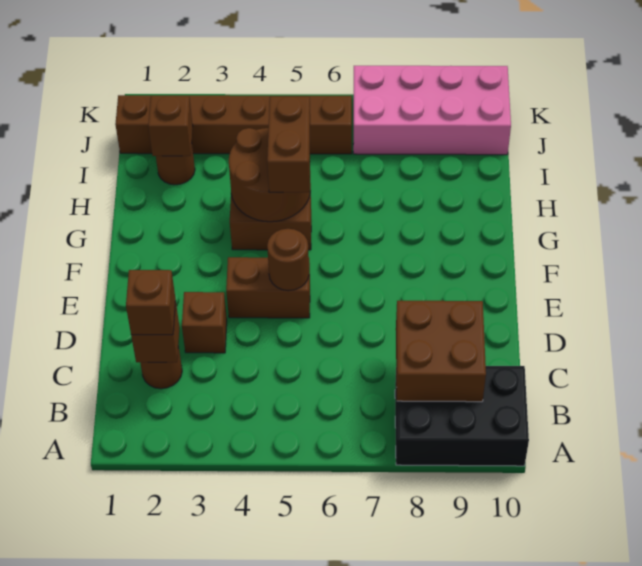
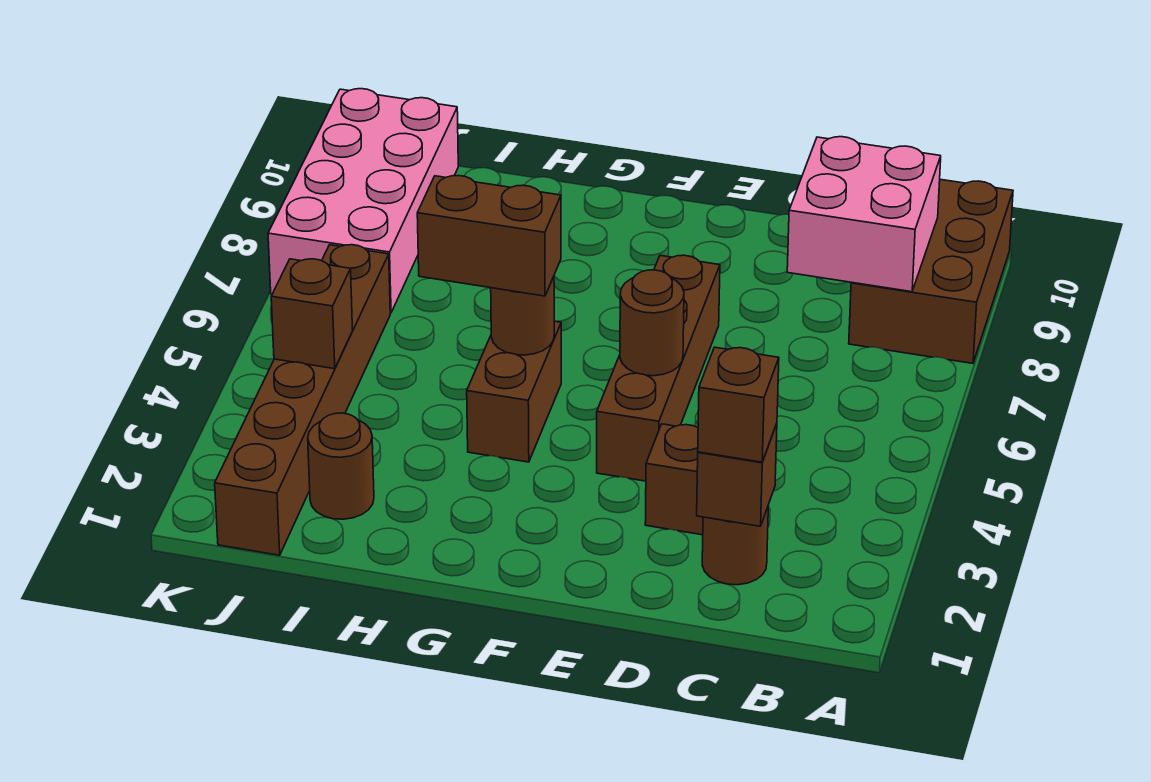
black 2x3 brick [395,366,529,466] -> brown 2x3 brick [849,179,1013,363]
brown 2x2 brick [396,301,486,402] -> pink 2x2 brick [787,137,941,292]
brown 1x2 brick [226,257,310,318] -> brown 1x4 brick [597,255,720,481]
brown 2x2 round brick [229,128,311,222] -> brown 1x1 round brick [491,277,554,355]
brown 1x1 brick [148,95,193,156] -> brown 1x1 brick moved to [271,259,353,369]

